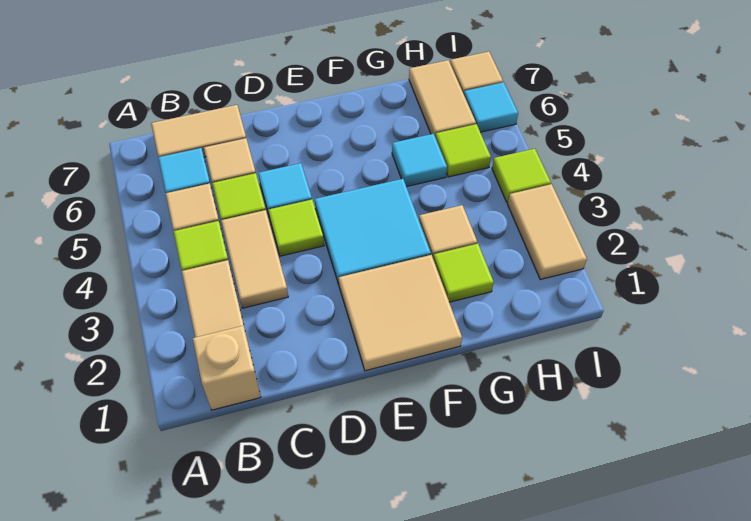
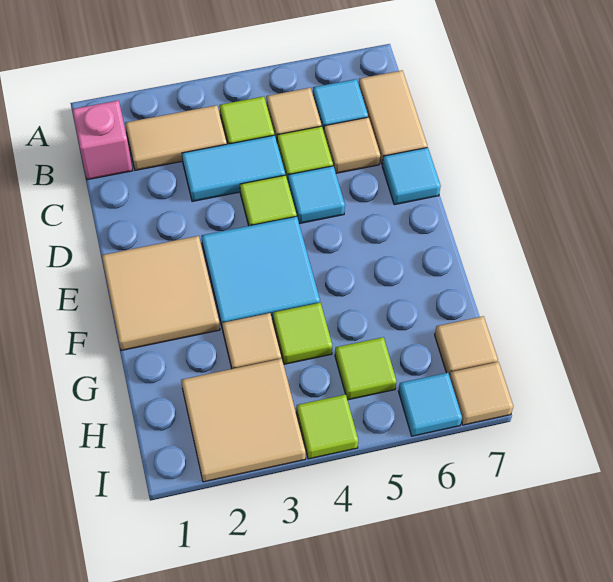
tan 1x1 brick [193,326,261,410] -> pink 1x1 brick [72,100,132,180]
tan 1x2 tile [221,210,288,308] -> cyan 1x2 tile [182,135,285,202]
lime 1x1 tile [433,244,494,302] -> lime 1x1 tile moved to [273,303,332,364]
cyan 1x1 tile [392,134,447,187] -> cyan 1x1 tile moved to [382,147,441,205]
tan 1x2 tile [409,60,476,137] -> tan 1x1 tile [435,316,498,376]
tan 1x2 tile [508,184,587,279] -> tan 2x2 tile [181,358,306,482]

